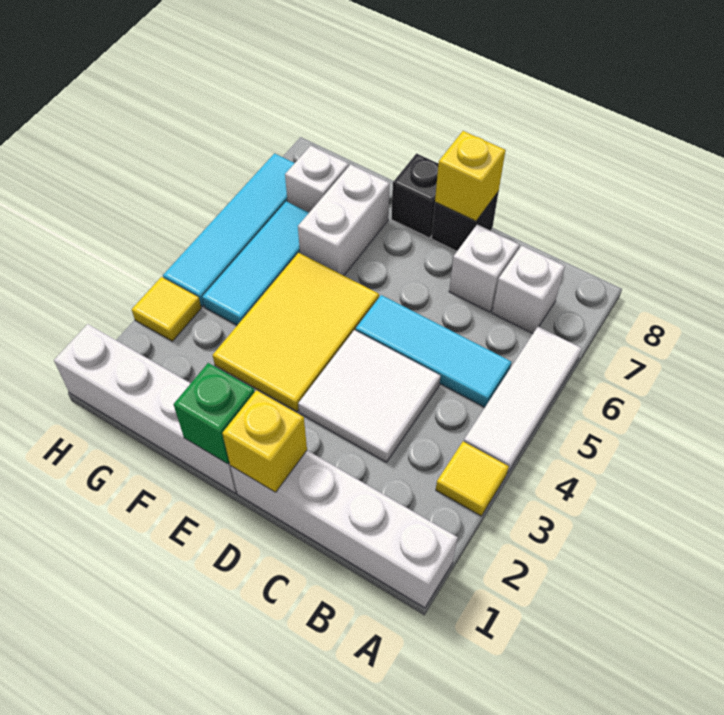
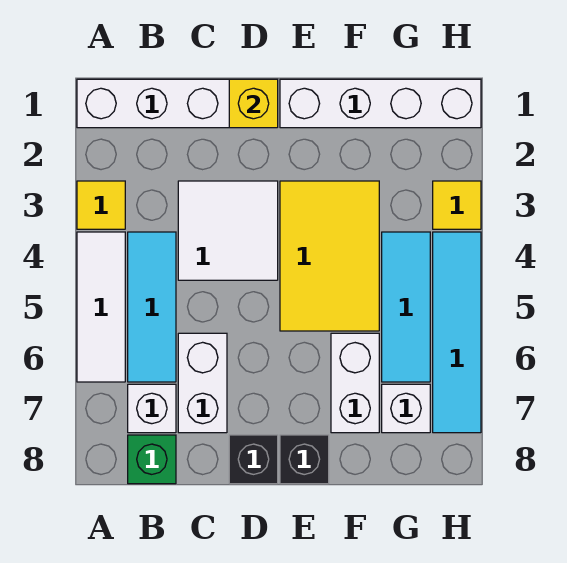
cyan 1x3 tile [356,295,512,407] -> cyan 1x3 tile turned to [128,232,176,382]
white 1x1 brick [449,225,519,312] -> white 1x2 brick [178,333,227,433]
yellow 1x1 brick [435,131,506,221] -> none
green 1x1 brick [174,363,255,464] -> green 1x1 brick moved to [128,435,176,484]

